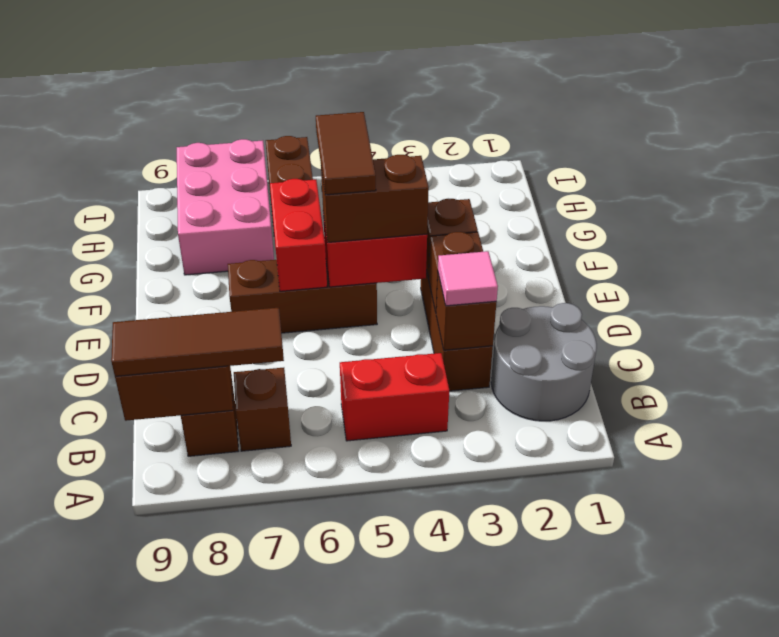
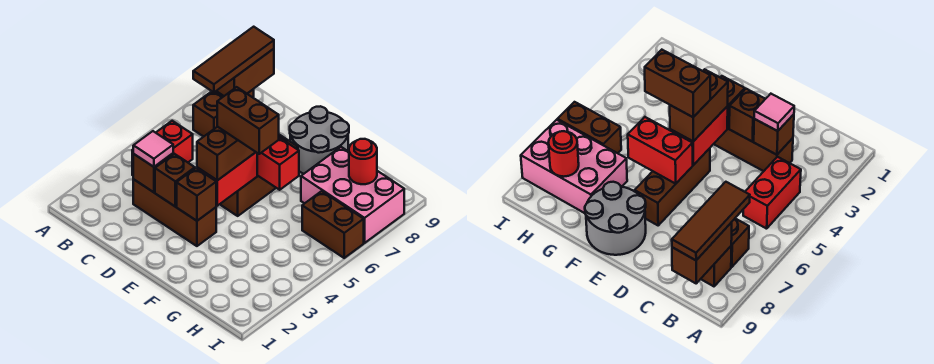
grey 2x2 round brick [491,303,597,421] -> grey 2x2 round brick moved to [290,106,349,174]
brown 1x2 tile [316,112,376,195] -> brown 1x2 brick [217,87,279,154]
none -> red 1x1 round brick [349,139,377,184]

